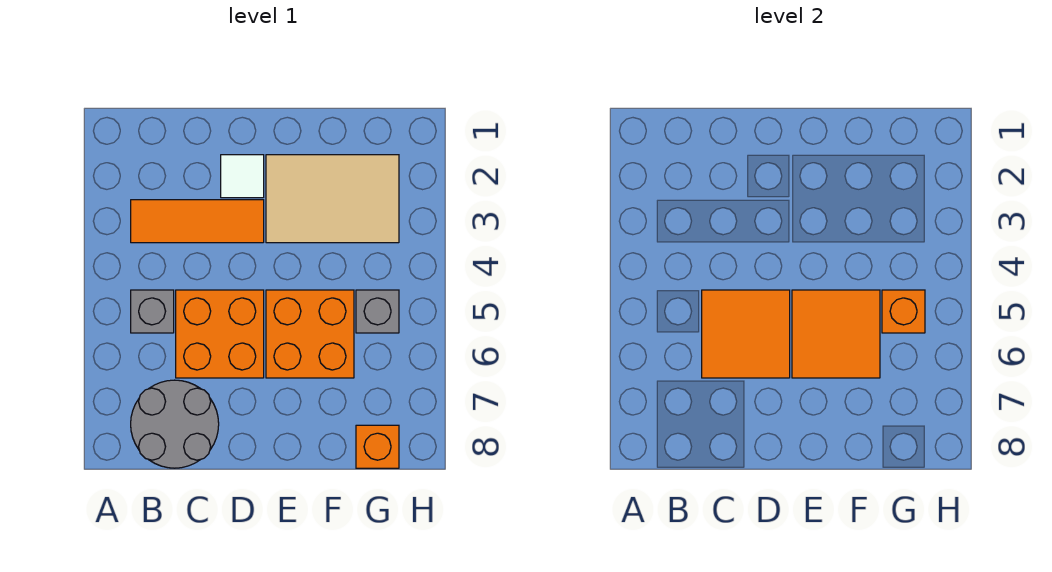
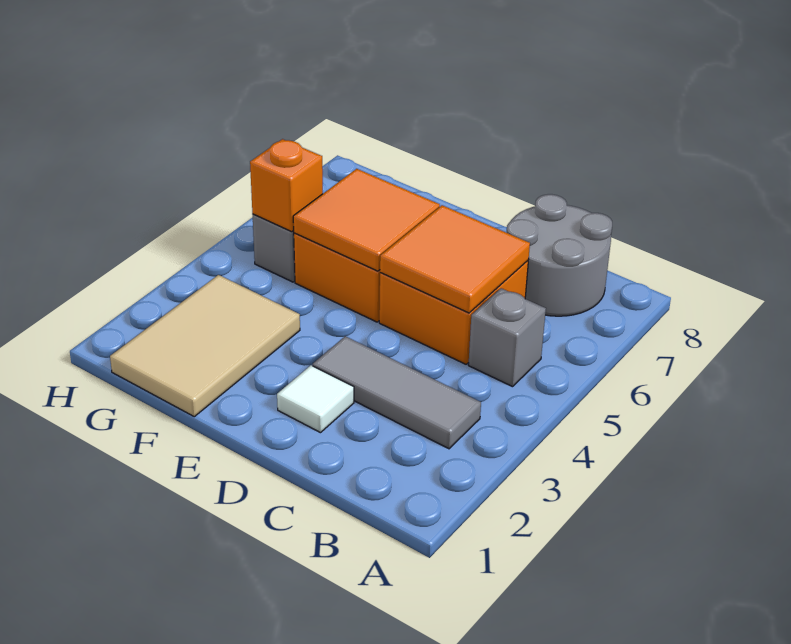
orange 1x3 tile [131,200,264,243] -> grey 1x3 tile [313,336,481,449]
tan 2x3 tile [266,155,399,243] -> tan 2x3 tile turned to [110,275,300,417]
orange 1x1 brick [356,425,399,468] -> none

